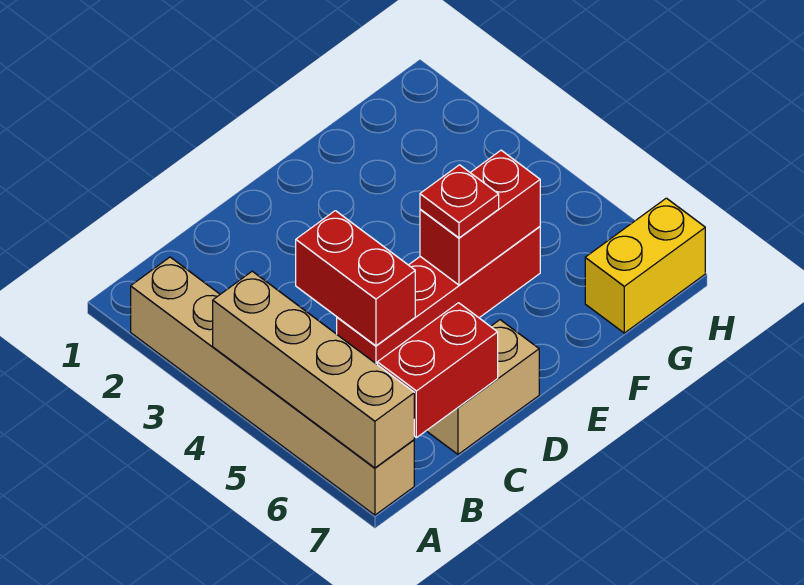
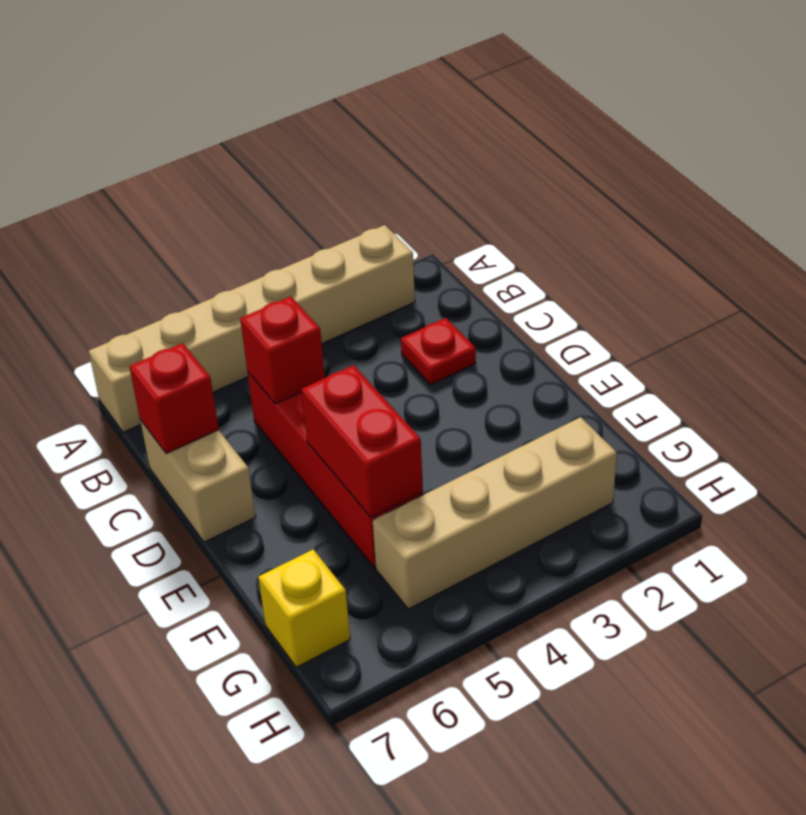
tan 1x4 brick [213,271,414,468] -> tan 1x4 brick moved to [372,417,617,609]
red 1x2 brick [377,303,498,438] -> red 1x1 brick [129,343,219,454]
red 1x2 brick [296,211,415,346] -> red 1x1 brick [240,296,325,404]
red 1x1 plate [420,165,499,238] -> red 1x1 plate moved to [401,318,476,384]
yellow 1x2 brick [585,198,705,333] -> yellow 1x1 brick [258,549,350,667]

